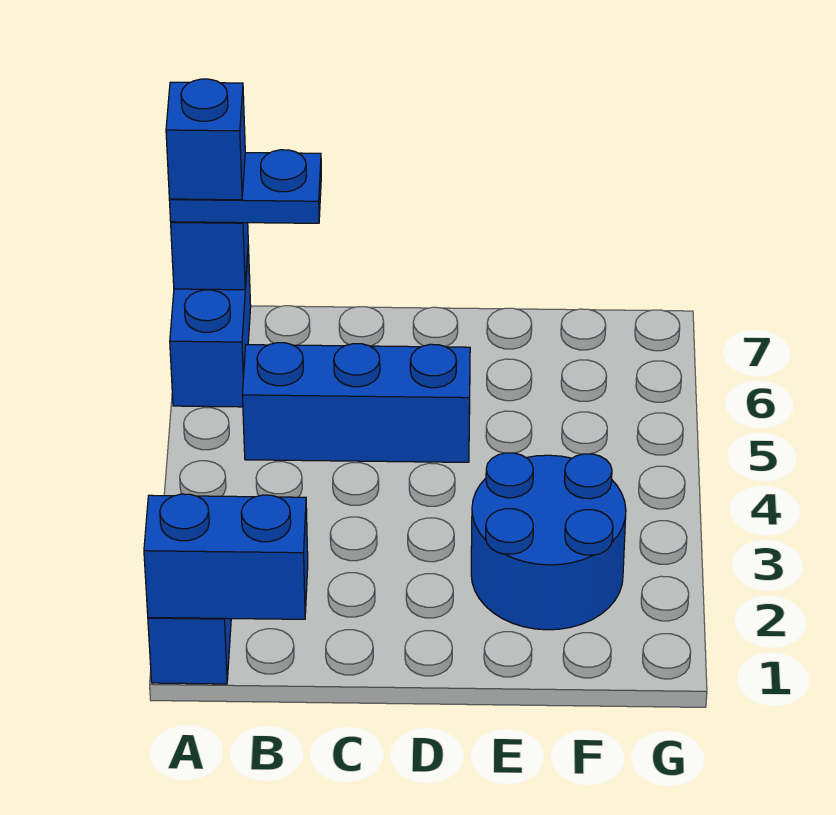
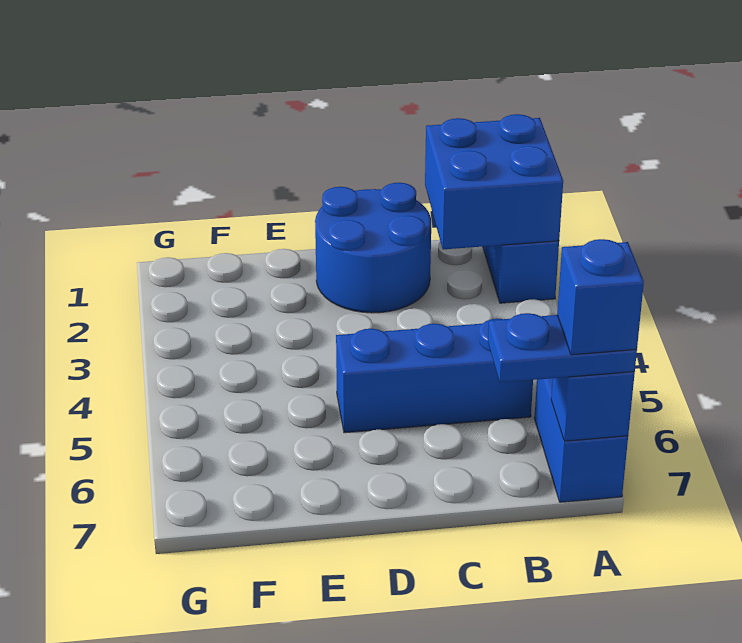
blue 1x2 brick [144,494,308,619] -> blue 2x2 brick [425,114,563,249]
blue 2x2 round brick [471,453,626,630] -> blue 2x2 round brick moved to [315,183,431,313]

